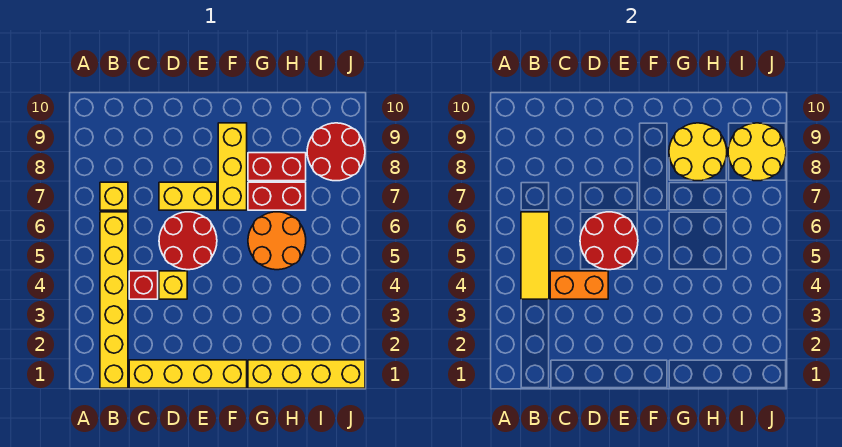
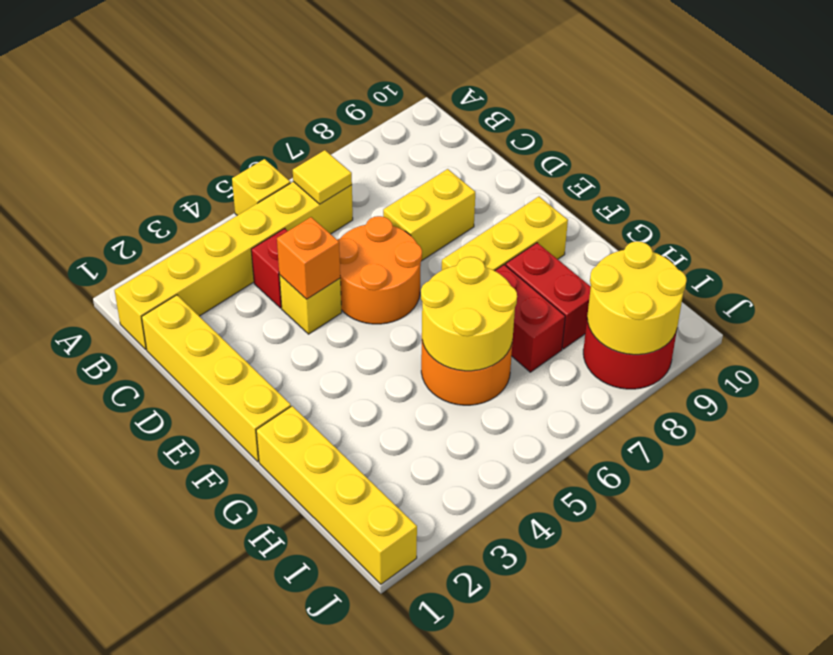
yellow 1x3 tile [521,212,549,299] -> yellow 1x1 tile [293,150,352,204]
yellow 1x1 brick [100,182,128,210] -> yellow 1x1 brick moved to [232,159,290,215]
orange 1x2 brick [550,271,608,299] -> orange 1x1 brick [277,217,340,299]
red 2x2 round brick [159,212,217,270] -> orange 2x2 round brick [338,216,422,324]
red 2x2 round brick [580,212,638,270] -> none
yellow 1x2 brick [159,182,217,210] -> yellow 1x2 brick turned to [383,169,475,260]
yellow 2x2 round brick [669,123,727,181] -> yellow 2x2 round brick moved to [421,257,517,371]

